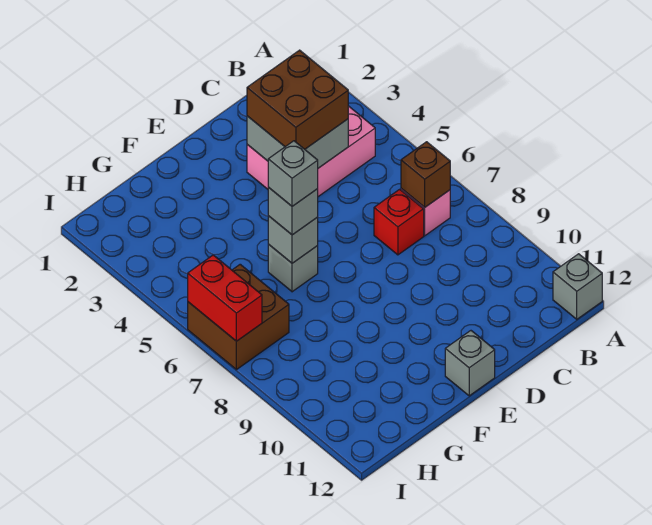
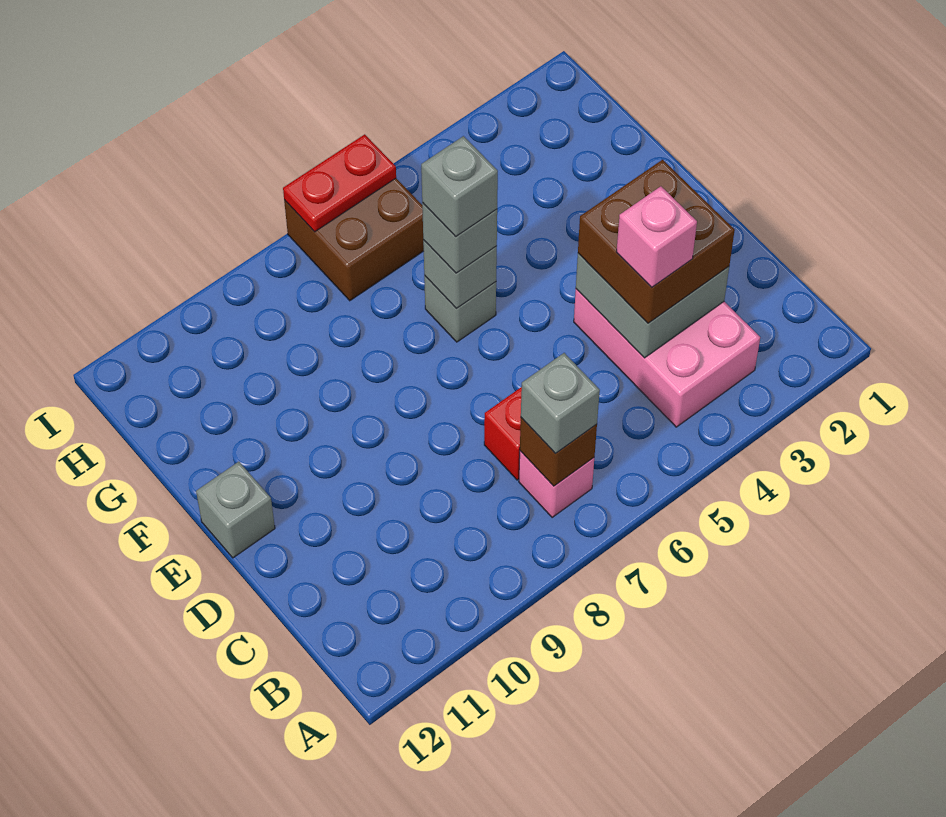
grey 1x1 brick [553,254,602,319] -> grey 1x1 brick moved to [521,353,600,454]
none -> pink 1x1 brick [617,186,697,287]
red 1x2 brick [188,255,262,341] -> red 1x2 plate [283,134,396,232]

